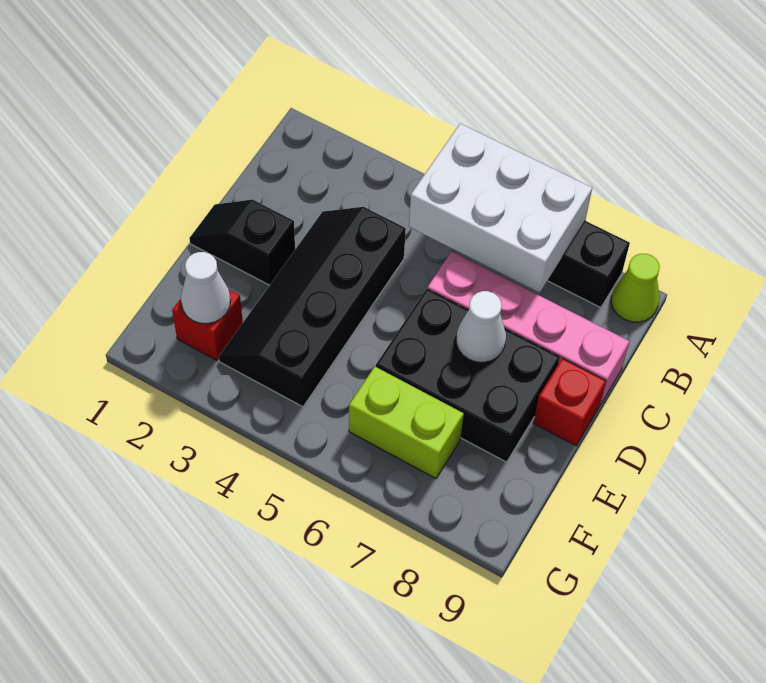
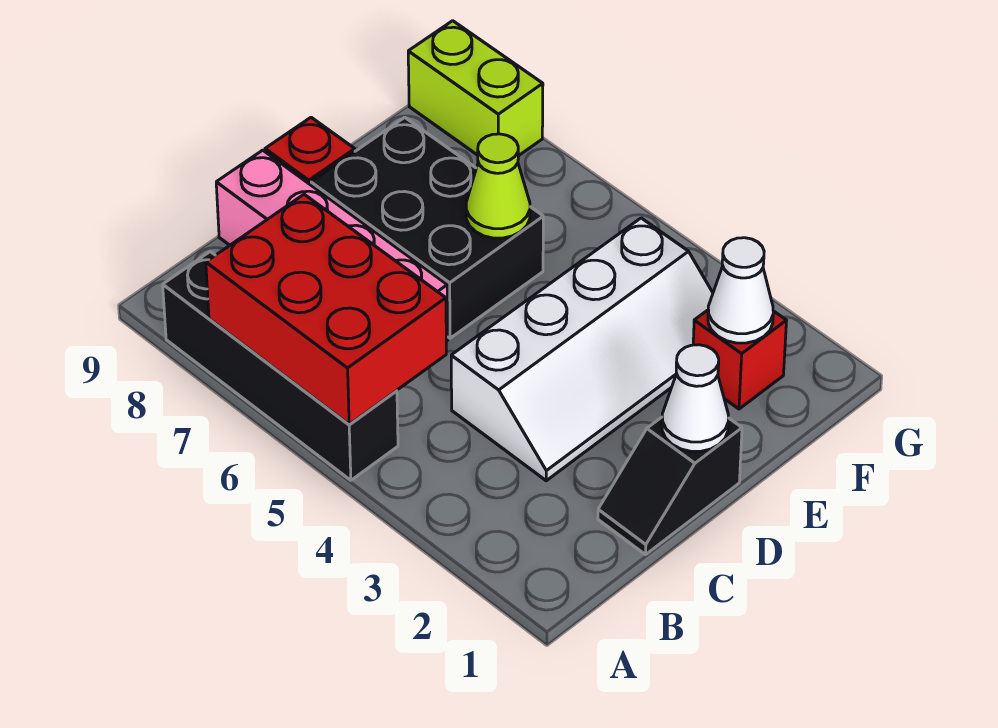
white 2x3 brick [409,124,592,293] -> red 2x3 brick [206,194,446,424]
lime 1x1 cone [611,254,660,322] -> lime 1x1 cone moved to [466,134,530,238]
black 2x4 slope [219,207,406,407] -> white 2x4 slope [451,218,713,481]
black 1x2 slope [189,200,295,285] -> black 1x2 slope turned to [598,417,742,555]
white 1x1 cone [456,291,506,362] -> white 1x1 cone moved to [662,345,728,451]
lime 1x2 brick [349,367,464,478] -> lime 1x2 brick moved to [408,21,543,156]

